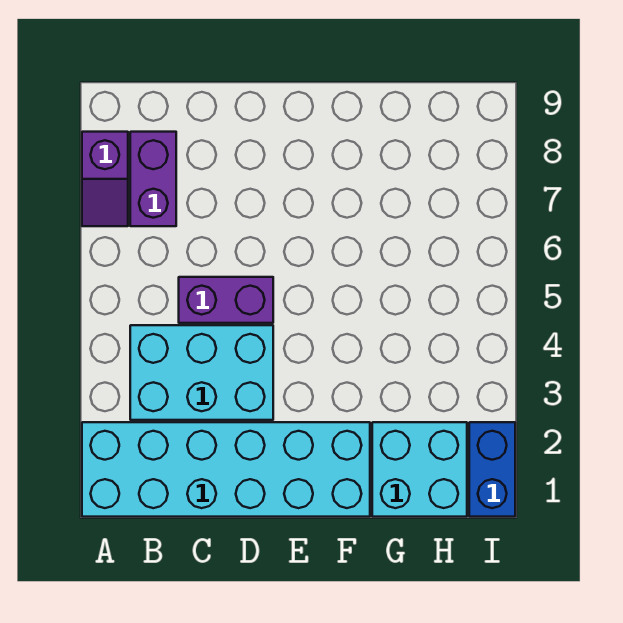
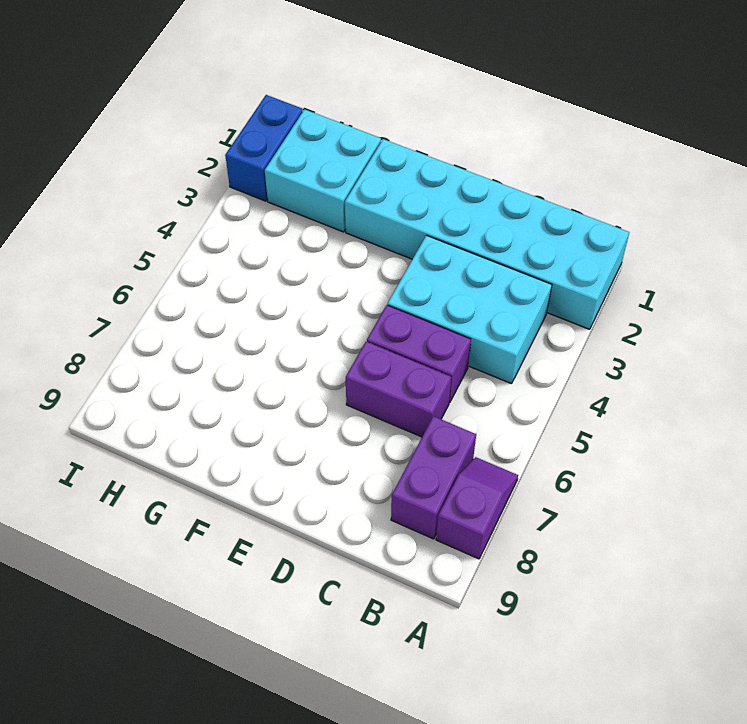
none -> purple 1x2 brick [346,342,451,437]

